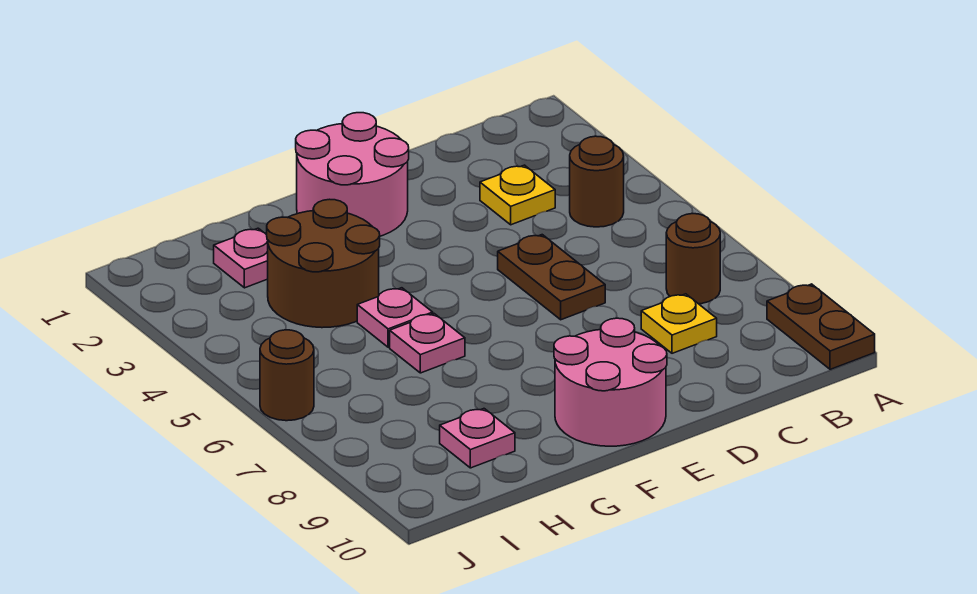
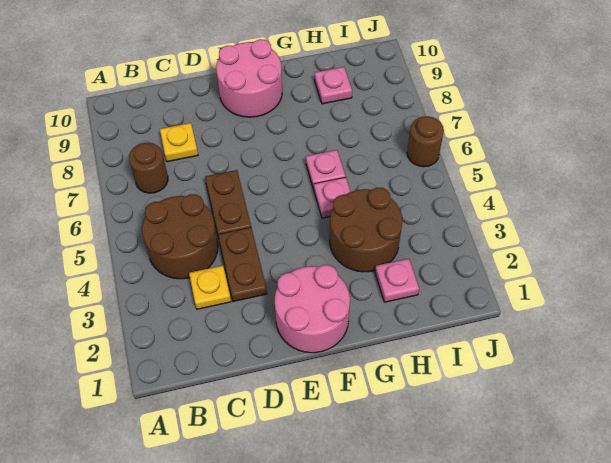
brown 1x2 plate [767,284,875,369] -> brown 1x2 plate moved to [218,228,267,301]
brown 1x1 round brick [570,136,624,227] -> brown 2x2 round brick [142,194,218,279]

